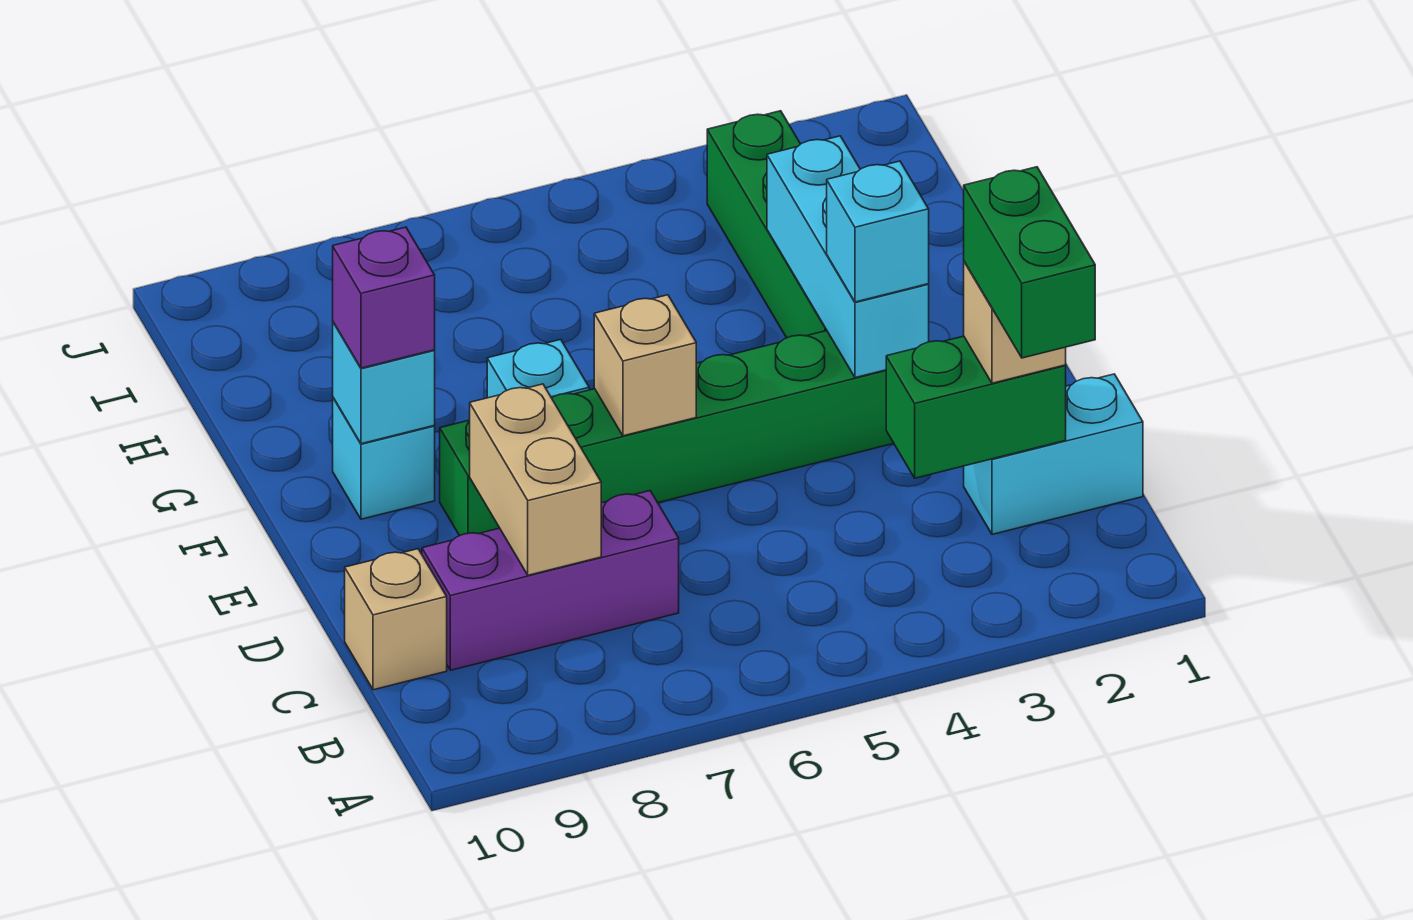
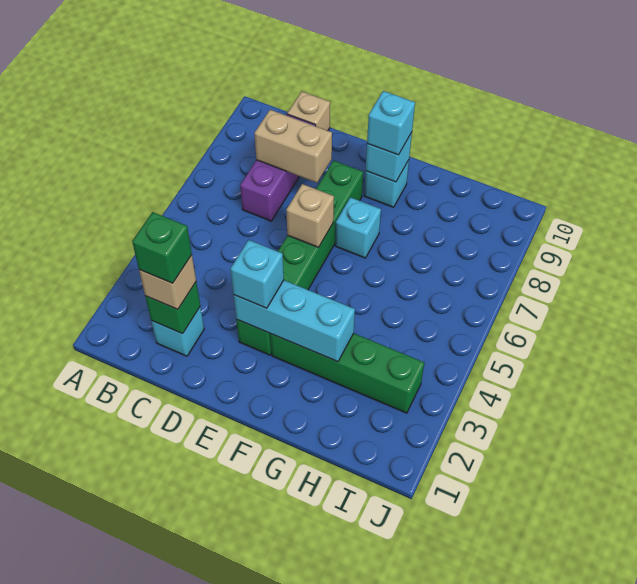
green 1x2 brick [964,167,1095,358] -> green 1x1 brick [132,212,192,283]
cyan 1x2 brick [964,374,1143,534] -> cyan 1x1 brick [151,306,204,356]
green 1x2 brick [886,336,1066,478] -> green 1x1 brick [145,282,200,334]
purple 1x1 brick [333,227,435,368] -> cyan 1x1 brick [367,91,415,155]

